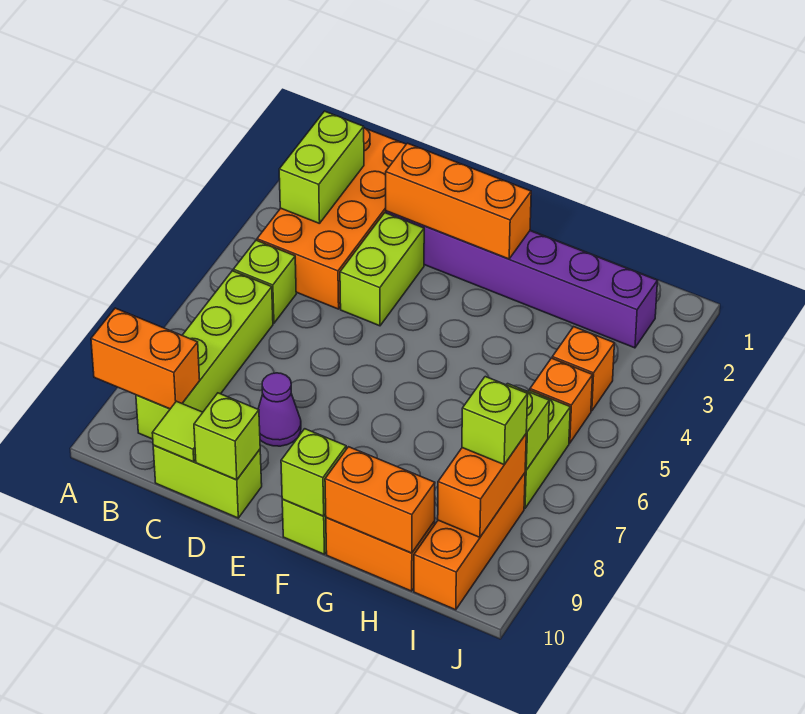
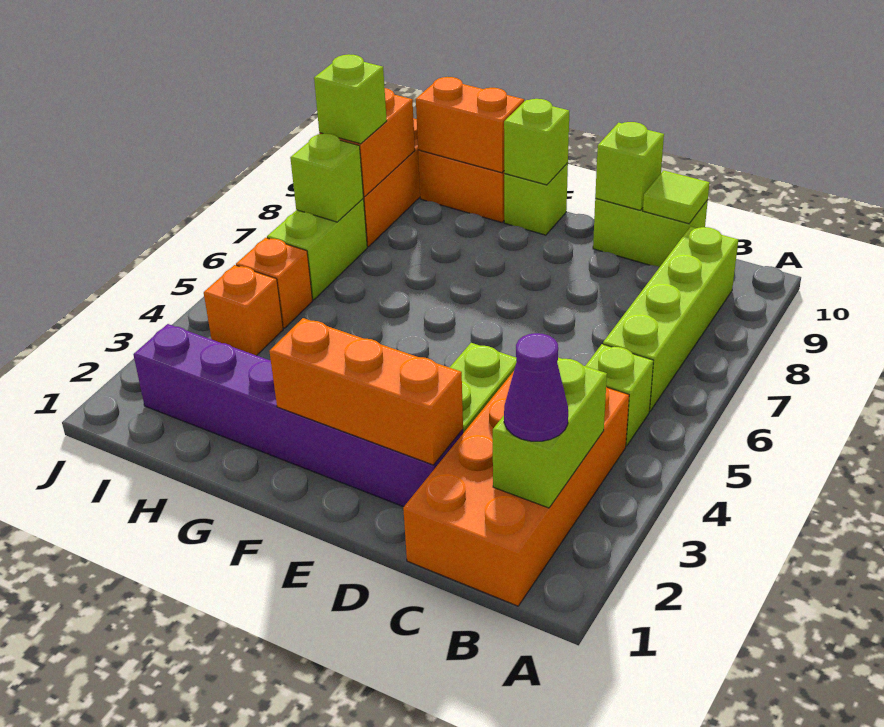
orange 1x2 brick [91,308,200,409] -> none
purple 1x1 cone [258,373,301,446] -> purple 1x1 cone moved to [504,333,568,441]

